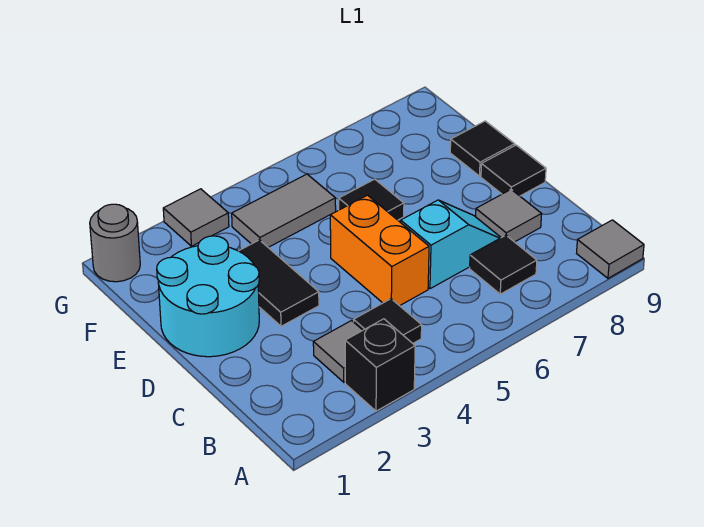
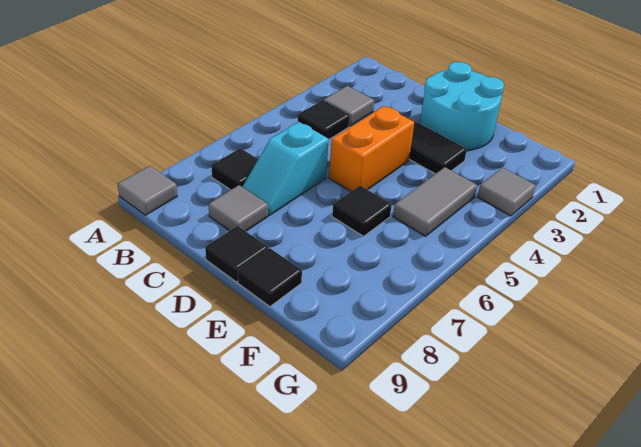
black 1x1 brick [345,319,415,411] -> none
orange 1x2 brick [330,195,429,306] -> orange 1x2 brick turned to [329,106,414,191]
grey 1x1 round brick [90,204,140,282] -> none

